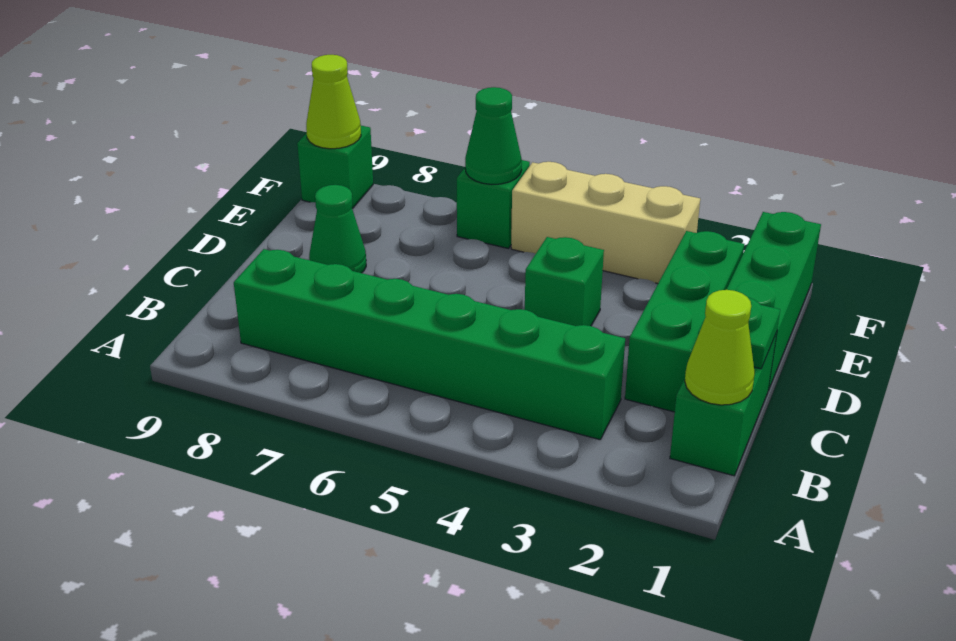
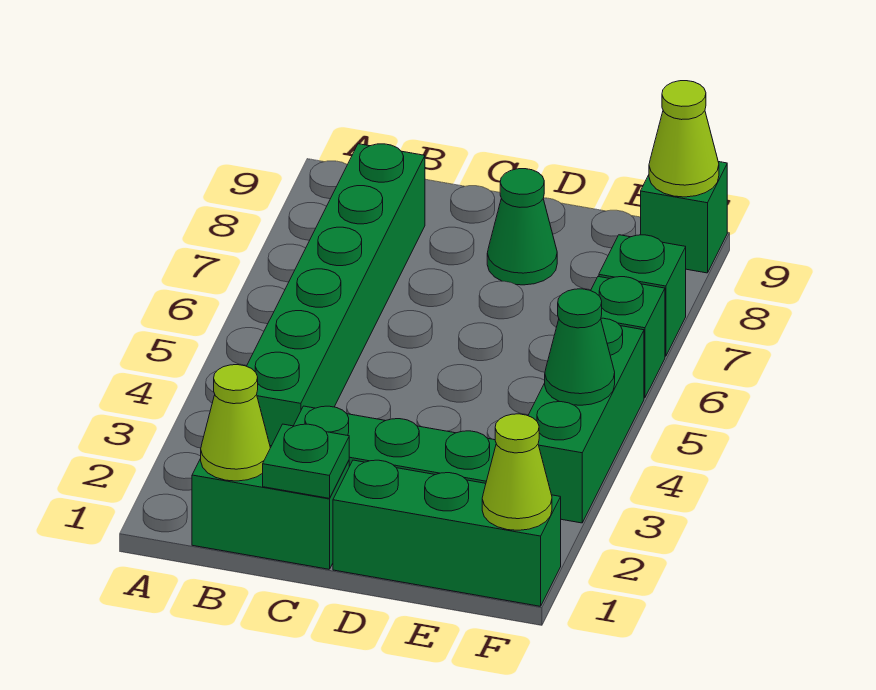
green 1x1 brick [525,237,604,326] -> green 1x1 brick moved to [599,235,686,356]
none -> lime 1x1 cone [482,414,552,530]
tan 1x3 brick [511,162,700,283] -> green 1x3 brick [528,318,644,523]
green 1x1 cone [465,87,522,184] -> green 1x1 cone moved to [545,289,615,405]

